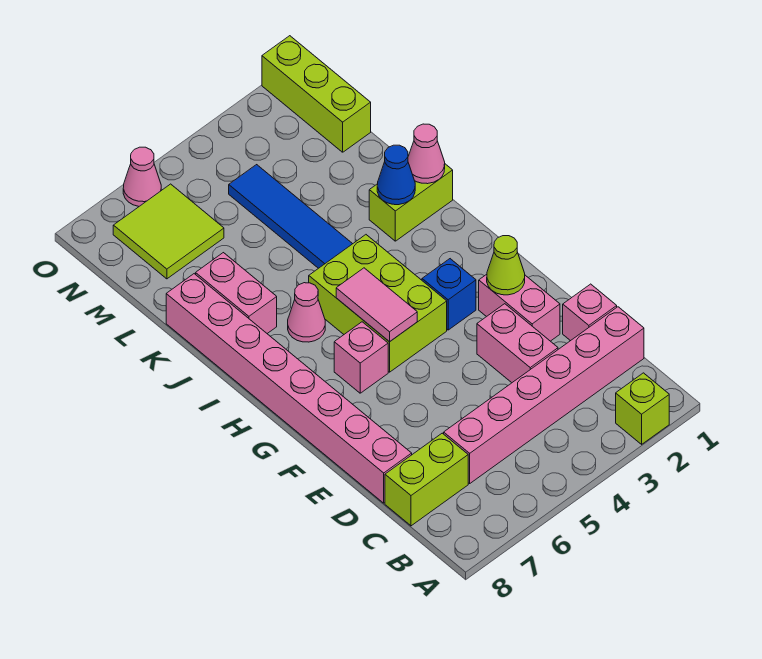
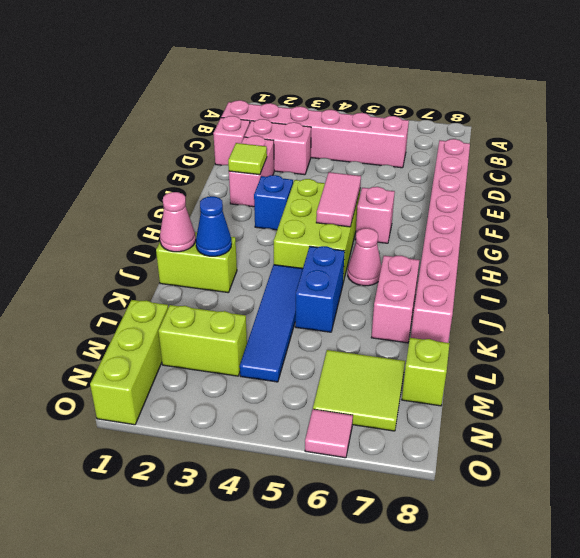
lime 1x1 brick [616,373,669,444] -> lime 1x1 brick moved to [402,338,450,406]
lime 1x2 brick [385,433,468,526] -> lime 1x2 brick moved to [158,305,247,376]
pink 1x2 brick [477,304,558,383] -> pink 1x2 brick turned to [244,119,311,175]
lime 1x1 cone [487,236,525,295] -> lime 1x1 tile [228,143,267,175]
none -> blue 1x2 brick [295,246,345,332]
pink 1x1 cone [123,147,161,206] -> pink 1x1 tile [305,409,353,458]

